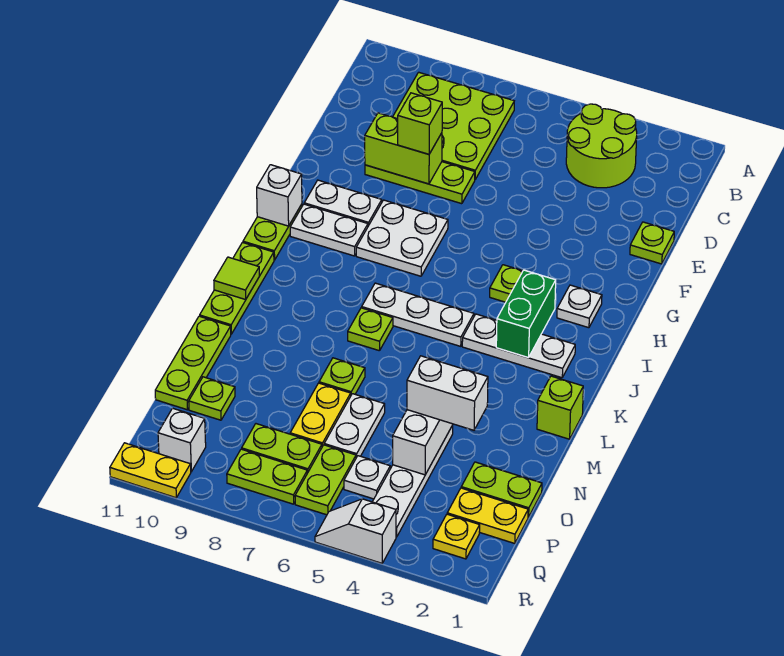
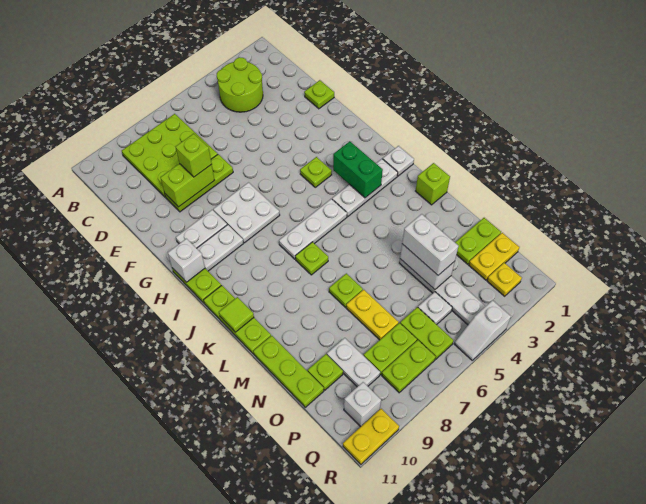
white 1x1 plate [557,285,602,328] -> white 1x1 plate moved to [383,146,414,176]
white 1x2 brick [407,356,488,430] -> white 1x2 brick turned to [402,214,459,275]
white 1x2 plate [324,394,385,458] -> white 1x2 plate moved to [327,338,380,387]

